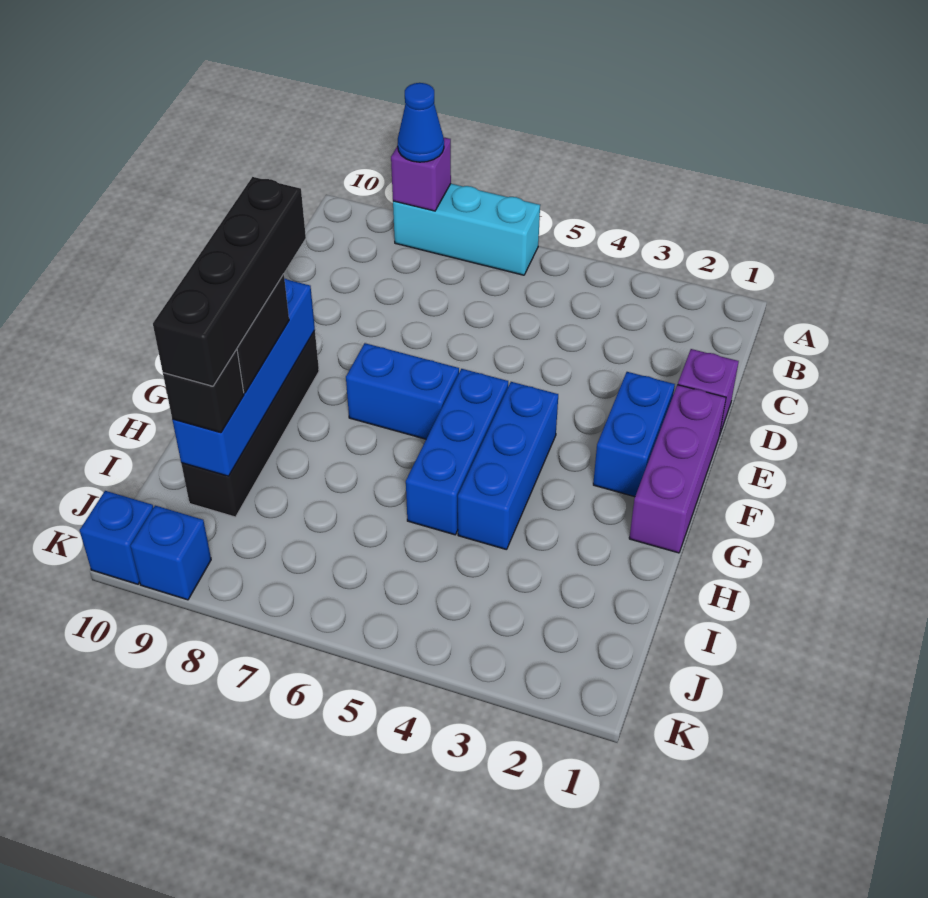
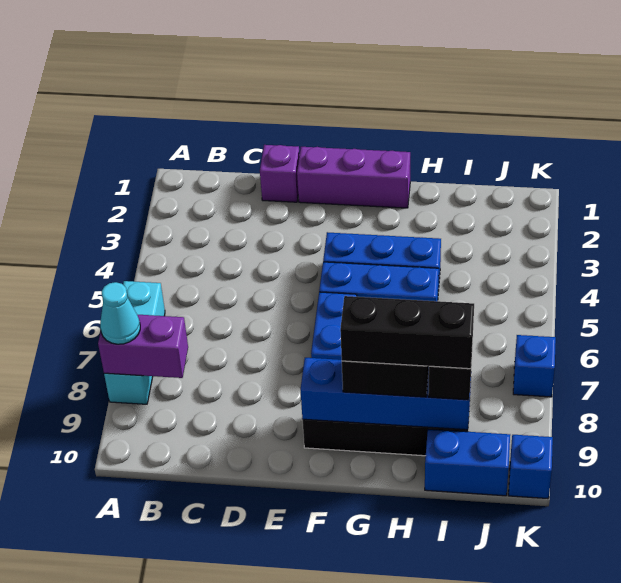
purple 1x1 brick [391,137,451,211] -> purple 1x2 brick [98,315,188,378]
blue 1x1 cone [398,83,444,162] -> cyan 1x1 cone [100,282,140,344]
blue 1x2 brick [593,372,675,497] -> blue 1x2 brick moved to [425,429,510,496]
black 1x4 brick [153,177,306,386] -> black 1x3 brick [340,296,474,369]
blue 1x1 brick [131,506,211,600] -> blue 1x1 brick moved to [513,335,556,397]

